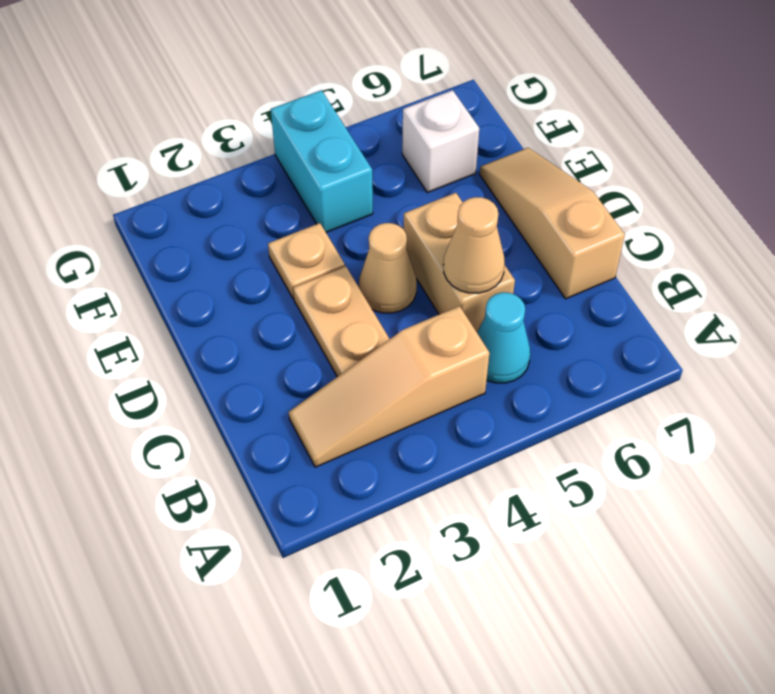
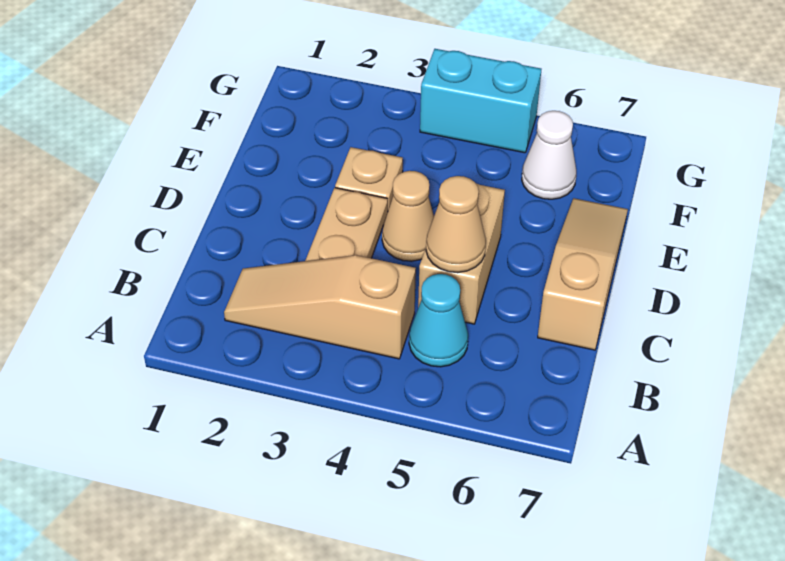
cyan 1x2 brick [271,90,373,232] -> cyan 1x2 brick turned to [420,49,541,153]
white 1x1 brick [402,90,479,193] -> white 1x1 cone [522,111,576,199]

